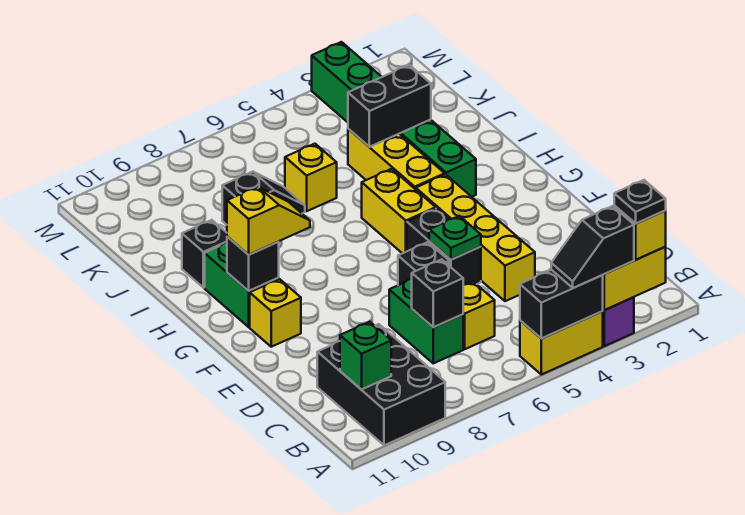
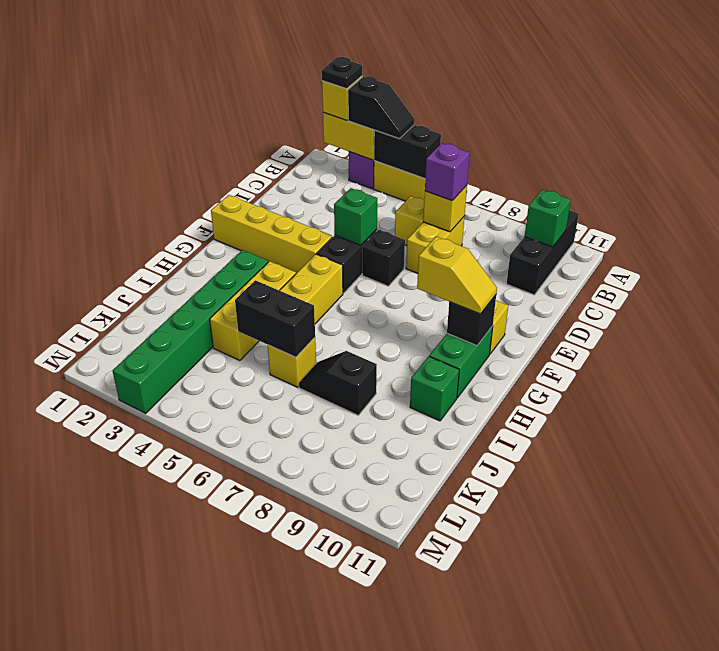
black 2x3 brick [317,324,445,445] -> black 1x3 brick [507,210,579,295]
green 1x2 brick [389,279,463,363] -> yellow 1x2 brick [406,216,465,273]
black 1x1 brick [412,259,463,327] -> yellow 1x1 brick [423,185,467,232]
none -> purple 1x1 brick [425,143,470,201]
yellow 1x4 brick [416,174,535,301] -> yellow 1x4 brick turned to [211,195,332,273]
green 1x1 plate [429,216,481,259] -> green 1x1 brick [334,188,377,245]
yellow 1x2 slope [227,187,310,255] -> yellow 1x2 slope turned to [417,237,497,314]
black 1x1 brick [182,220,227,288] -> green 1x1 brick [410,356,459,421]
black 1x2 brick [348,65,431,147] -> black 1x2 brick moved to [235,280,315,357]

